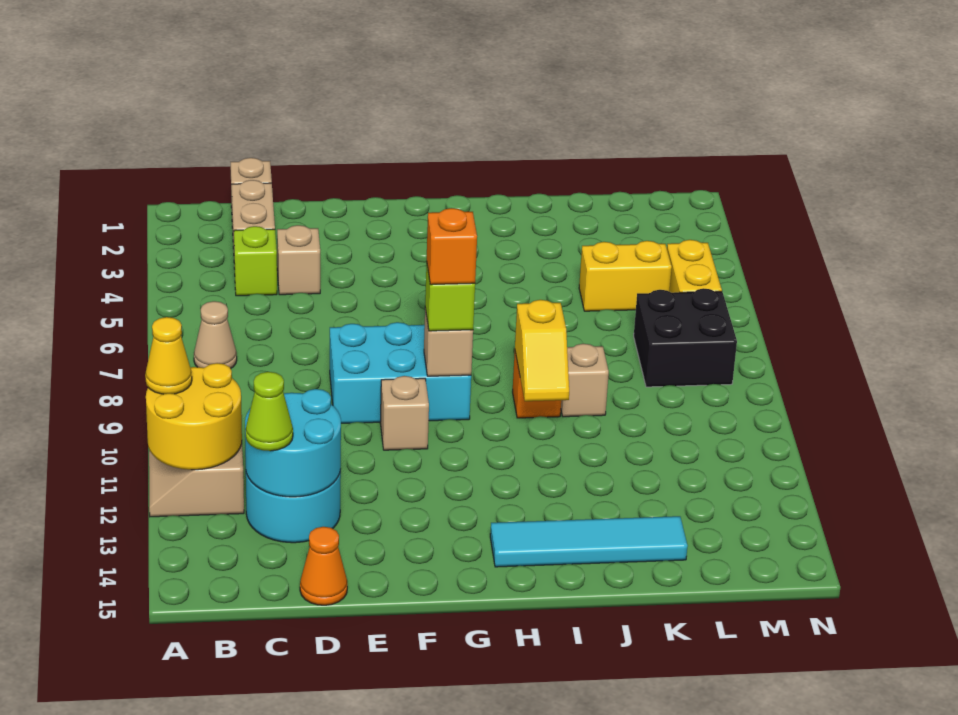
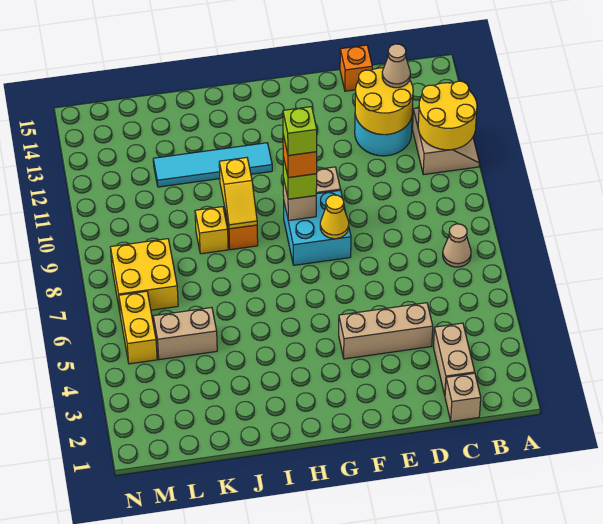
yellow 1x1 cone [145,317,192,394] -> yellow 1x1 cone moved to [320,195,349,239]
lime 1x1 brick [234,226,277,296] -> lime 1x1 brick moved to [283,107,317,156]
cyan 2x2 round brick [245,389,341,497] -> yellow 2x2 round brick [355,68,413,135]
lime 1x1 cone [246,372,293,451] -> tan 1x1 cone [382,44,410,88]
tan 1x1 brick [277,225,320,295] -> tan 1x3 brick [339,303,433,359]
orange 1x1 cone [300,527,347,605] -> orange 1x1 brick [340,45,372,91]
cyan 2x3 brick [330,322,471,423] -> cyan 2x2 brick [284,190,351,265]
cyan 1x4 tile [490,516,688,567] -> cyan 1x4 tile moved to [153,143,272,187]
yellow 1x2 slope [515,300,569,401] -> yellow 1x2 slope turned to [219,158,257,229]
tan 1x1 brick [561,343,609,417] -> yellow 1x1 brick [195,207,228,254]
yellow 1x2 brick [579,241,672,311] -> tan 1x2 brick [153,308,217,360]
black 2x2 brick [634,288,737,387] -> yellow 2x2 brick [110,239,178,311]

